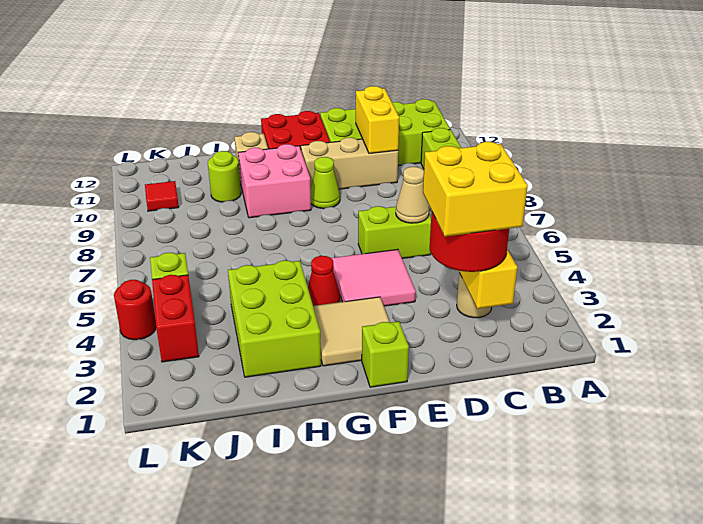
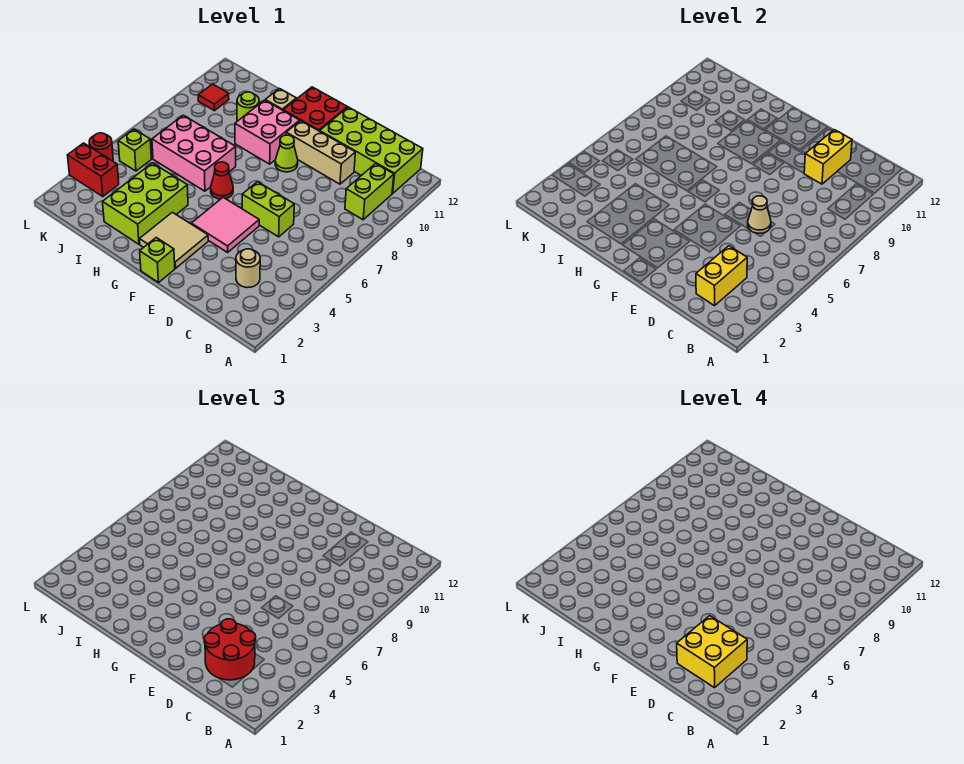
red 1x1 cone [308,256,340,306] -> red 1x1 cone moved to [211,162,233,199]
none -> pink 2x3 brick [152,115,236,191]
red 1x2 brick [152,275,199,362] -> red 1x2 brick turned to [67,143,119,197]

